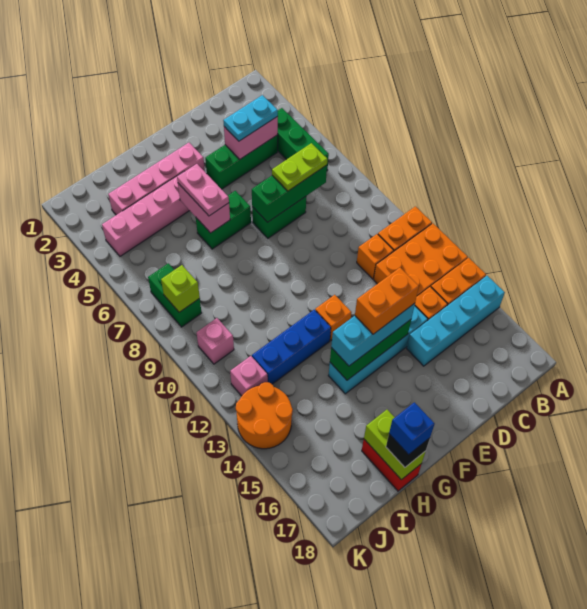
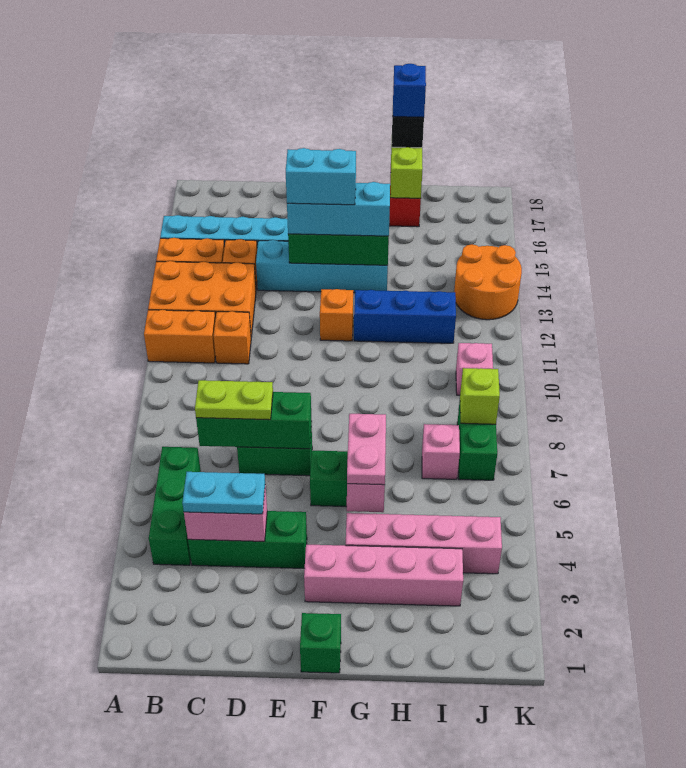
orange 1x2 brick [355,268,419,334] -> cyan 1x2 brick [286,148,356,205]
none -> green 1x1 brick [300,613,341,673]
pink 1x1 brick [230,356,268,396] -> pink 1x1 brick moved to [422,424,460,479]

